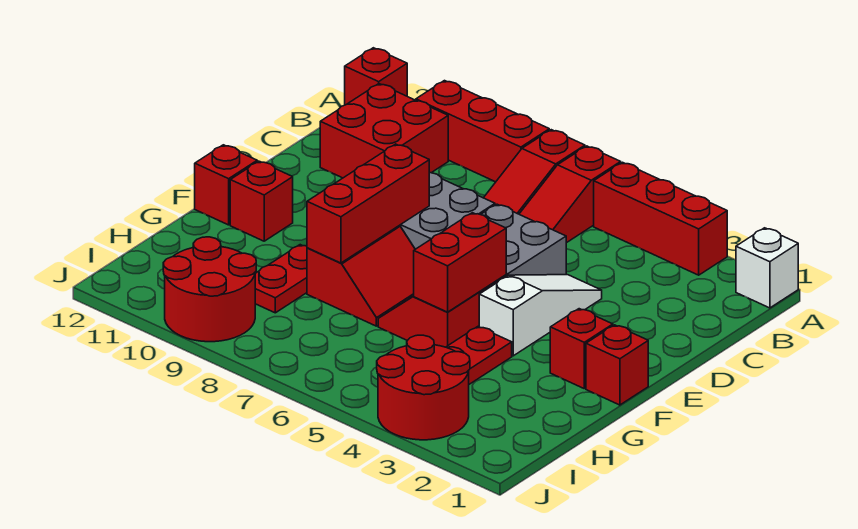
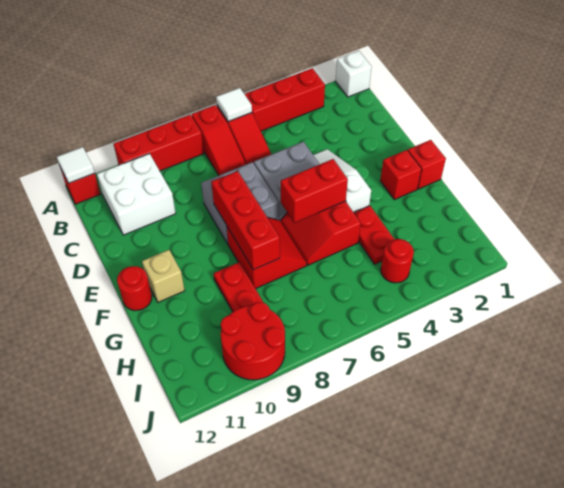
none -> white 1x1 tile [216,88,252,122]
none -> white 1x1 tile [57,147,95,183]
red 2x2 brick [320,84,448,178] -> white 2x2 brick [97,154,176,235]
red 1x2 brick [414,213,506,312] -> red 1x2 brick turned to [281,159,348,223]
red 1x1 brick [230,161,293,241] -> tan 1x1 brick [142,250,185,302]
red 1x1 brick [195,145,257,225] -> red 1x1 round brick [117,266,152,311]
red 2x2 round brick [377,335,470,440] -> red 1x1 round brick [381,239,414,283]

